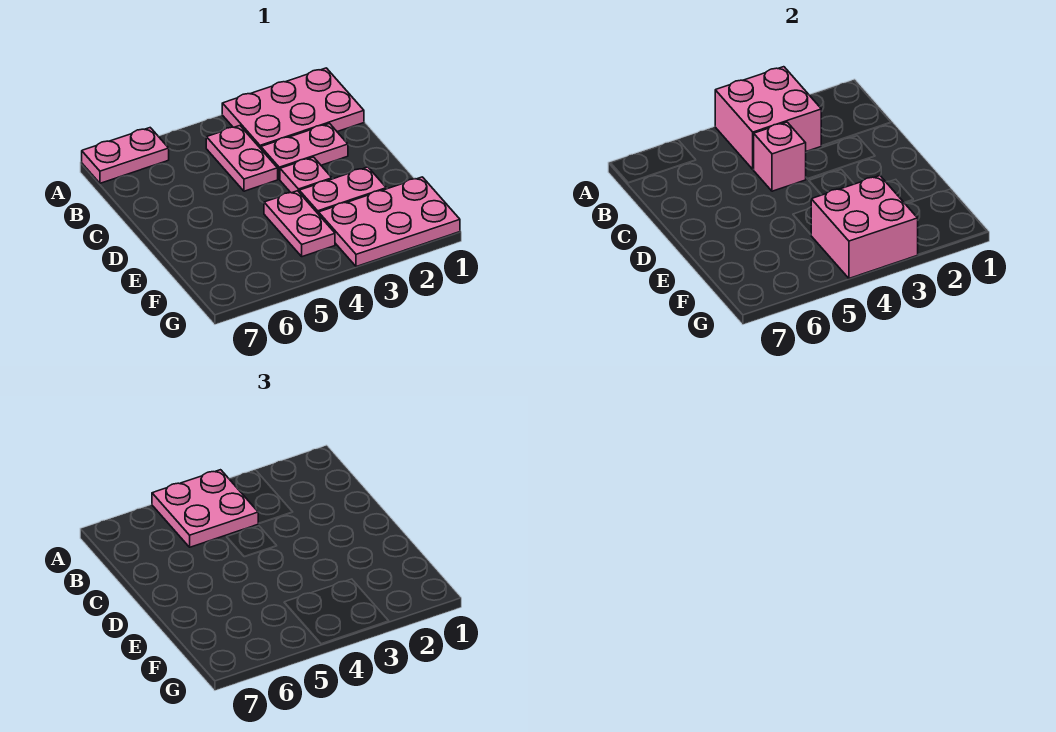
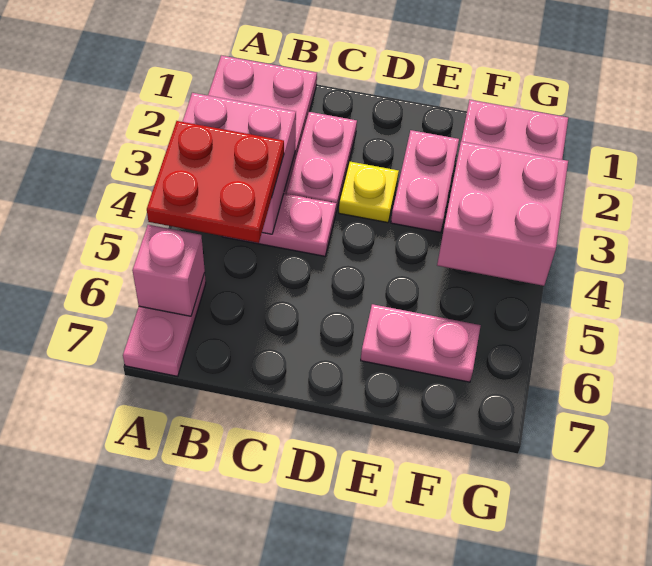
pink 2x2 plate [152,470,259,547] -> red 2x2 plate [147,121,284,243]
pink 1x1 brick [753,122,806,191] -> pink 1x1 brick moved to [132,225,205,316]
pink 1x1 plate [280,157,332,193] -> yellow 1x1 plate [339,162,399,223]
pink 1x2 plate [264,191,335,257] -> pink 1x2 plate moved to [361,304,481,382]

